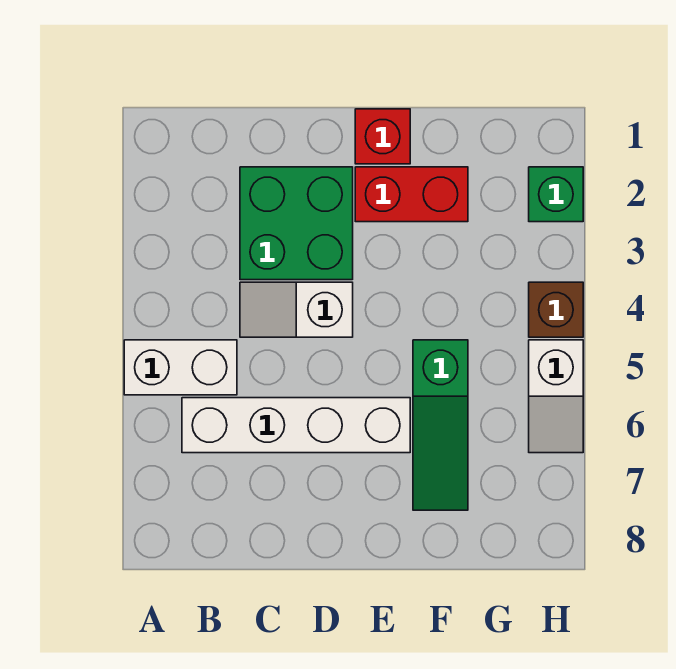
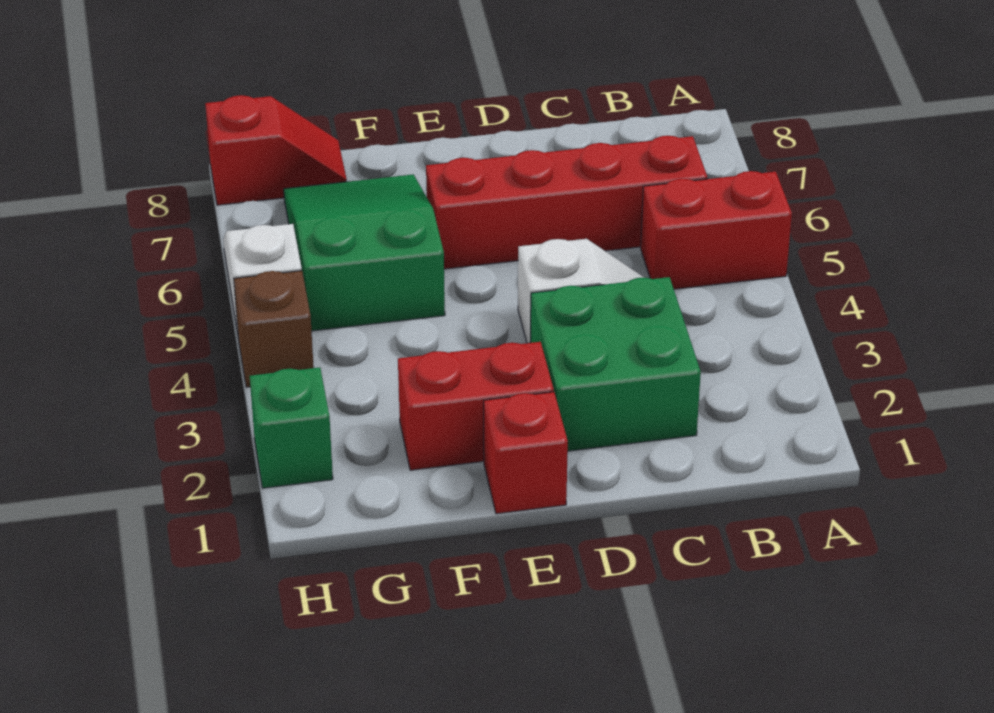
white 1x2 brick [124,340,237,395] -> red 1x2 brick [641,171,792,289]
white 1x4 brick [182,398,410,453] -> red 1x4 brick [426,136,707,269]
green 1x3 slope [413,340,468,510] -> green 2x3 slope [284,174,445,331]
none -> red 1x2 slope [205,95,347,205]

